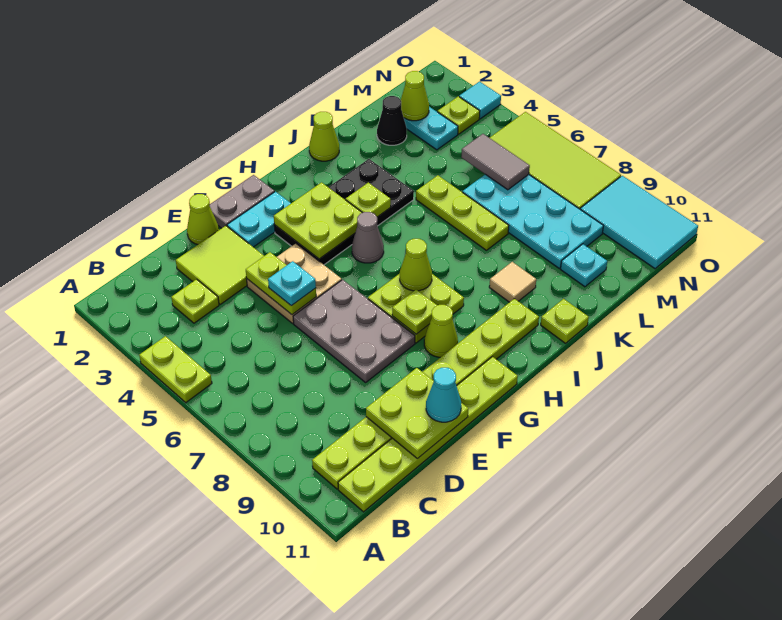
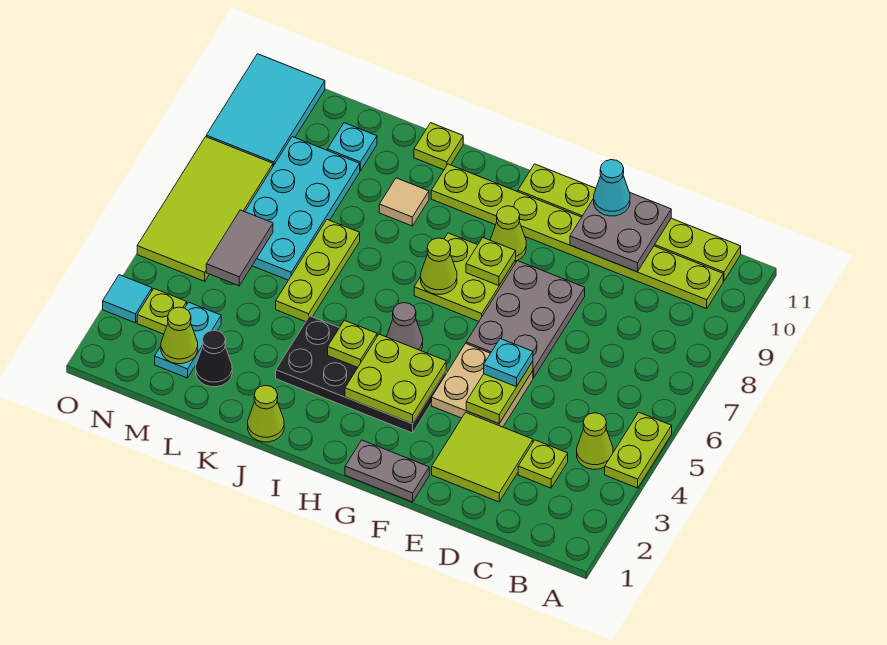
lime 2x2 plate [366,368,468,459] -> grey 2x2 plate [570,193,671,272]
lime 1x1 cone [187,194,219,244] -> lime 1x1 cone moved to [577,413,613,469]
cyan 1x2 plate [227,192,291,247] -> none

